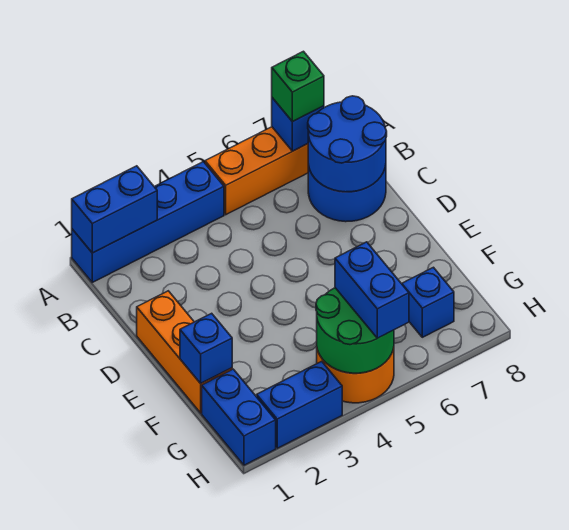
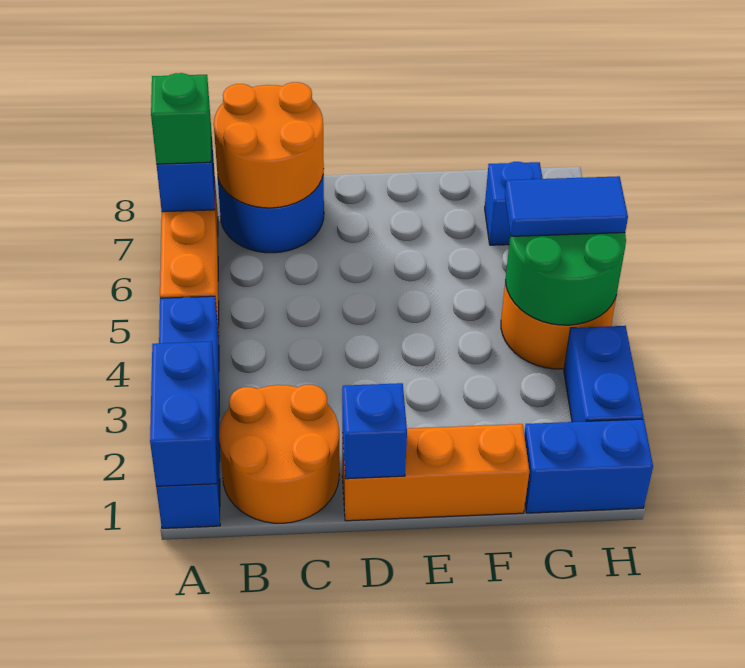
none -> orange 2x2 round brick [219,385,339,523]
blue 2x2 round brick [308,96,387,192] -> orange 2x2 round brick [214,82,324,208]
blue 1x1 brick [180,313,232,383] -> blue 1x1 brick moved to [342,383,407,479]
blue 1x2 brick [335,242,409,338] -> blue 1x2 tile [505,176,628,236]

